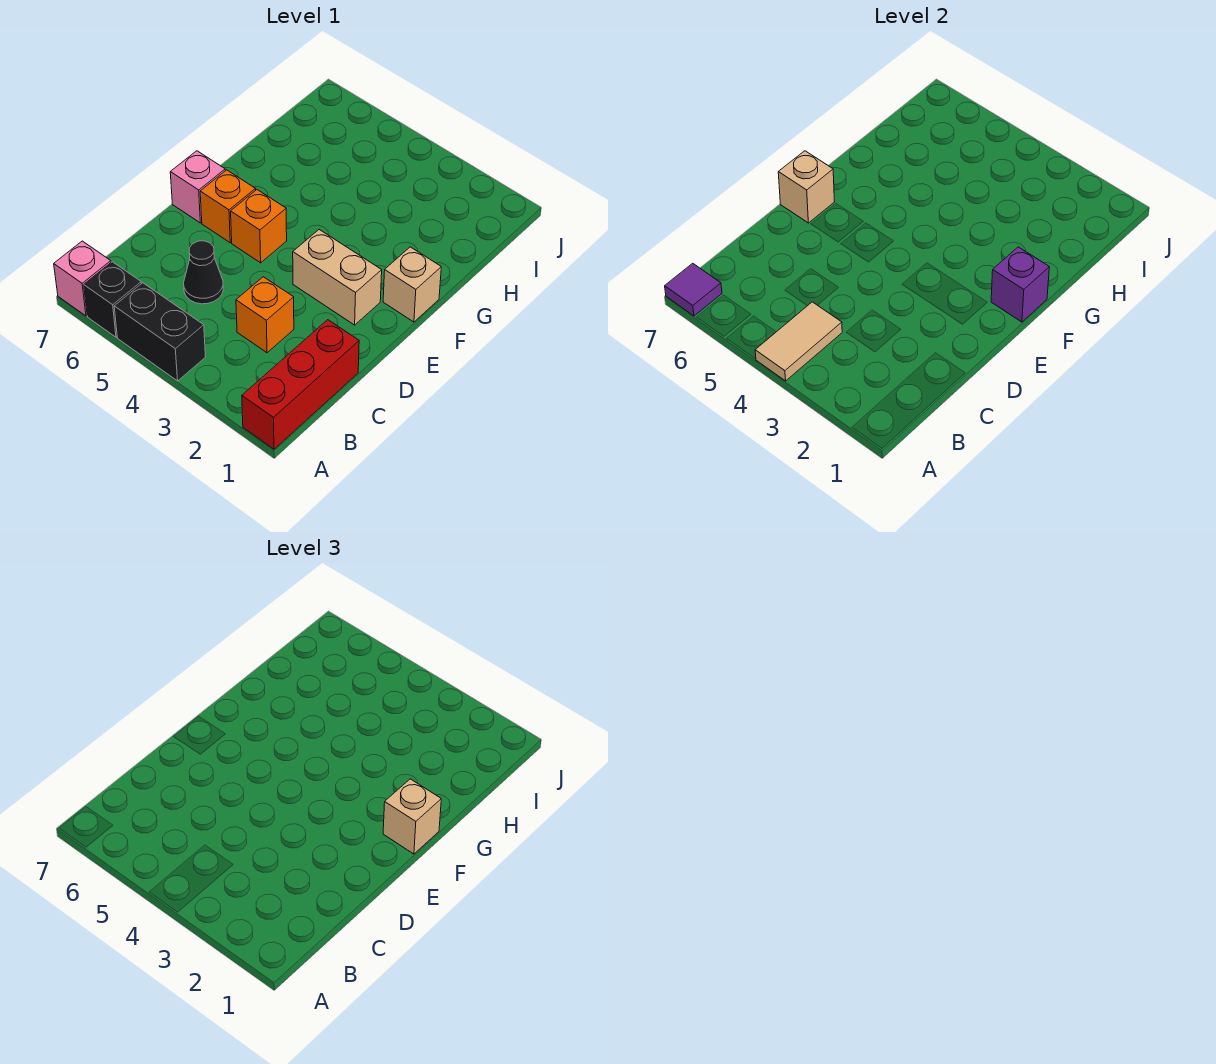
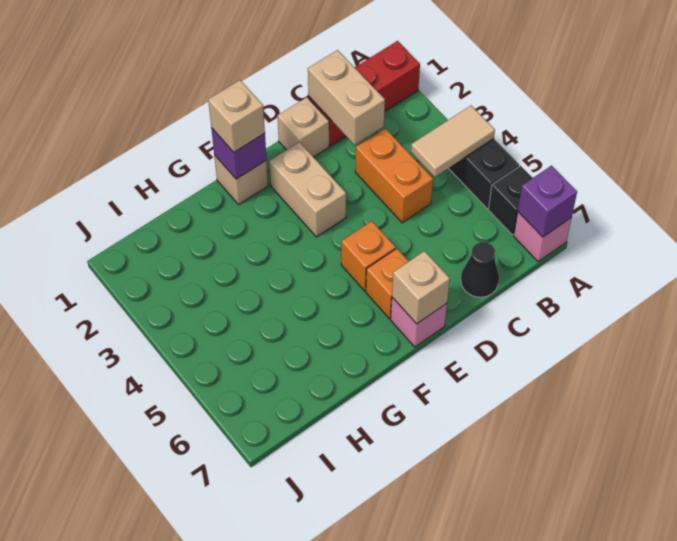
purple 1x1 tile [665,263,722,316] -> purple 1x1 brick [518,166,577,237]
none -> tan 1x2 brick [308,50,385,145]
orange 1x1 brick [236,277,294,353] -> orange 1x2 brick [355,128,433,223]
black 1x1 cone [184,241,223,304] -> black 1x1 cone moved to [461,242,499,297]
none -> tan 1x1 brick [278,97,329,157]

